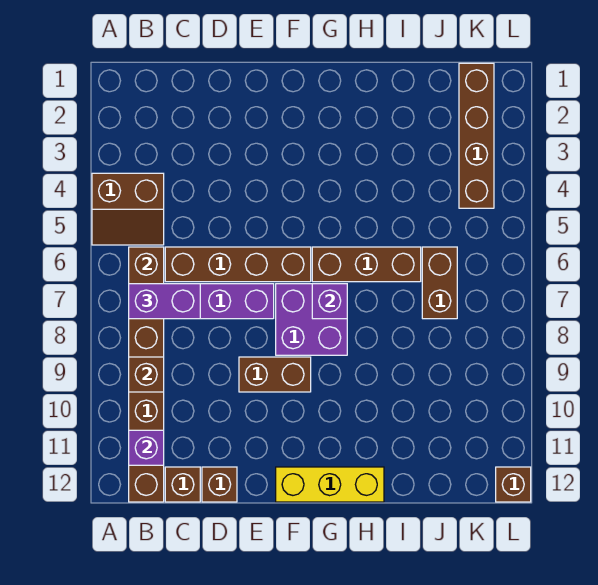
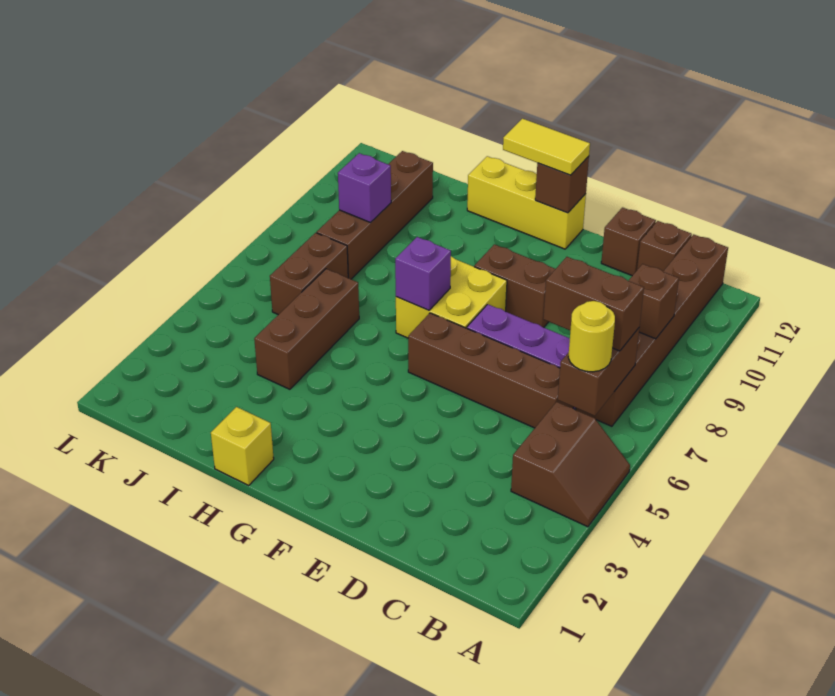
brown 2x2 slope [92,173,164,245] -> brown 2x2 slope turned to [511,402,630,527]
none -> yellow 1x1 round brick [568,301,615,372]
purple 1x2 brick [129,284,200,319] -> brown 1x2 brick [543,257,644,351]
purple 1x1 brick [129,430,164,465] -> purple 1x1 brick moved to [338,153,391,223]
purple 2x2 brick [276,284,347,355] -> yellow 2x2 brick [396,256,507,338]
none -> yellow 1x2 tile [503,119,590,175]
brown 1x3 brick [312,247,421,282] -> brown 1x3 brick turned to [254,269,359,389]
none -> yellow 1x1 brick [211,407,274,485]
brown 1x4 brick [459,63,494,208] -> brown 1x4 brick moved to [317,151,433,279]
brown 1x1 brick [496,467,531,502] -> brown 1x1 brick moved to [535,156,589,213]

